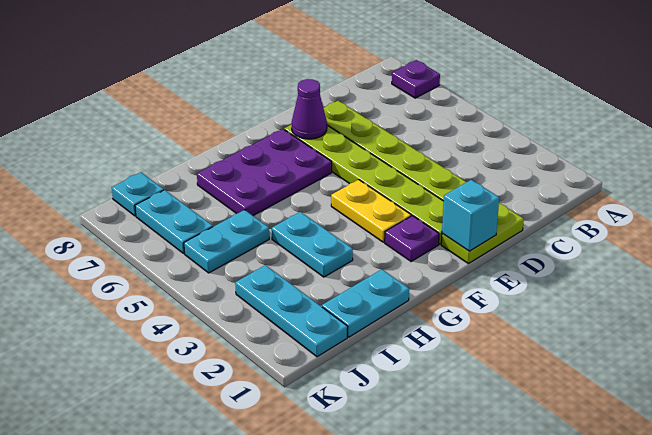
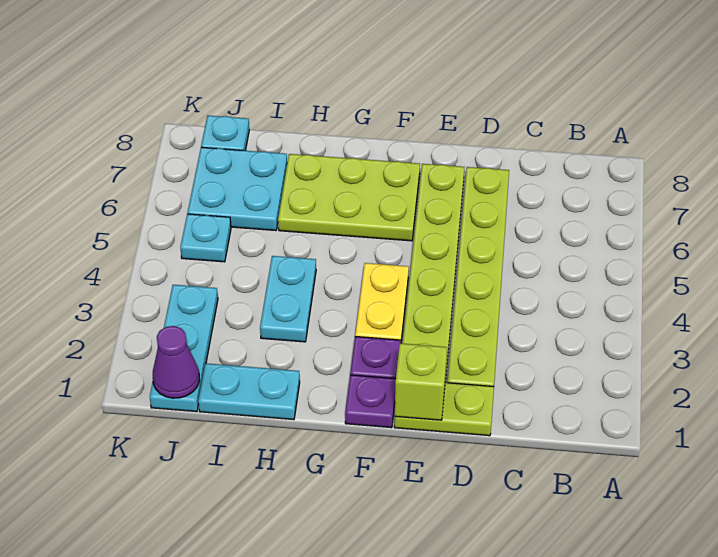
purple 1x1 plate [392,60,440,98] -> purple 1x1 plate moved to [345,375,396,428]
cyan 1x1 brick [442,180,499,251] -> lime 1x1 brick [395,343,447,420]
purple 1x1 cone [292,79,327,139] -> purple 1x1 cone moved to [153,326,199,398]
purple 2x3 plate [197,129,332,216] -> lime 2x3 plate [278,154,420,241]
cyan 1x2 plate [184,210,269,273] -> cyan 1x1 plate [180,214,231,262]
cyan 1x2 plate [135,190,213,253] -> cyan 2x2 plate [187,147,287,231]

